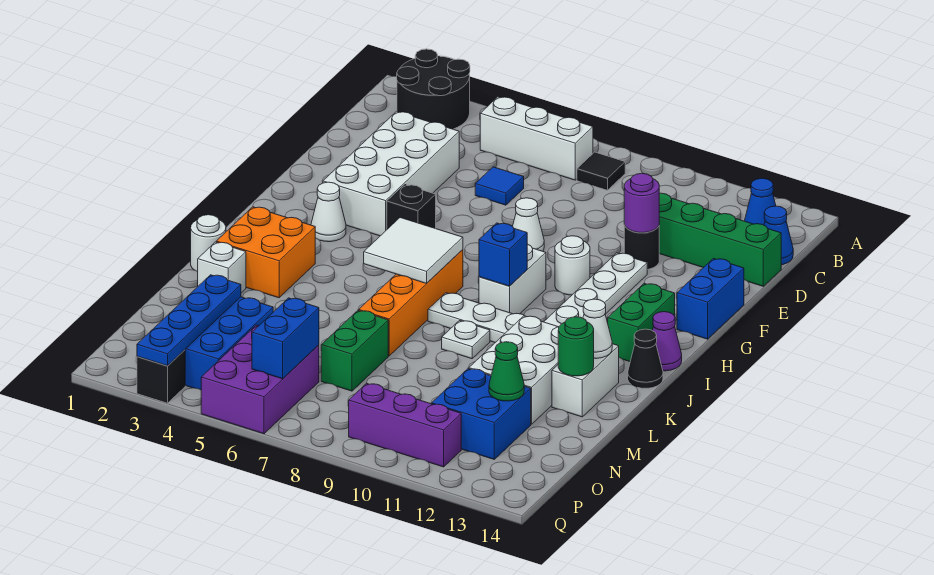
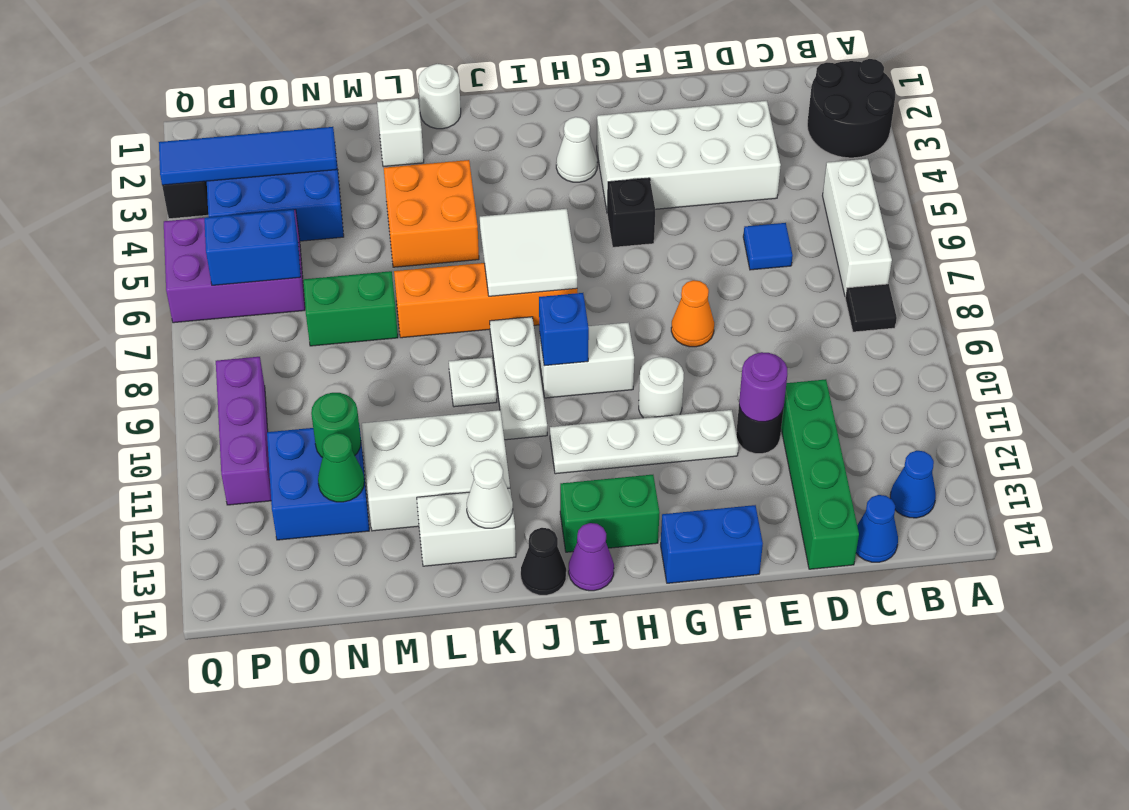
white 1x1 cone [513,198,544,251] -> orange 1x1 cone [671,280,714,347]
orange 2x2 brick [216,207,315,298] -> orange 2x2 brick moved to [384,160,479,267]
green 1x1 round brick [558,317,594,376] -> green 1x1 round brick moved to [311,393,361,458]
blue 1x4 plate [137,275,241,366] -> blue 1x4 tile [159,127,337,185]

